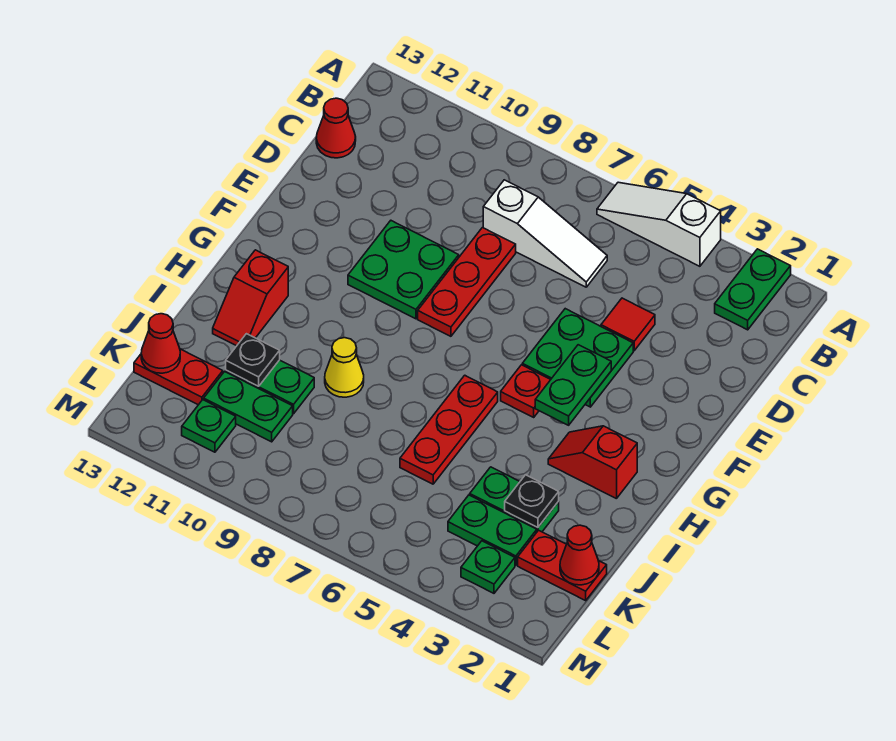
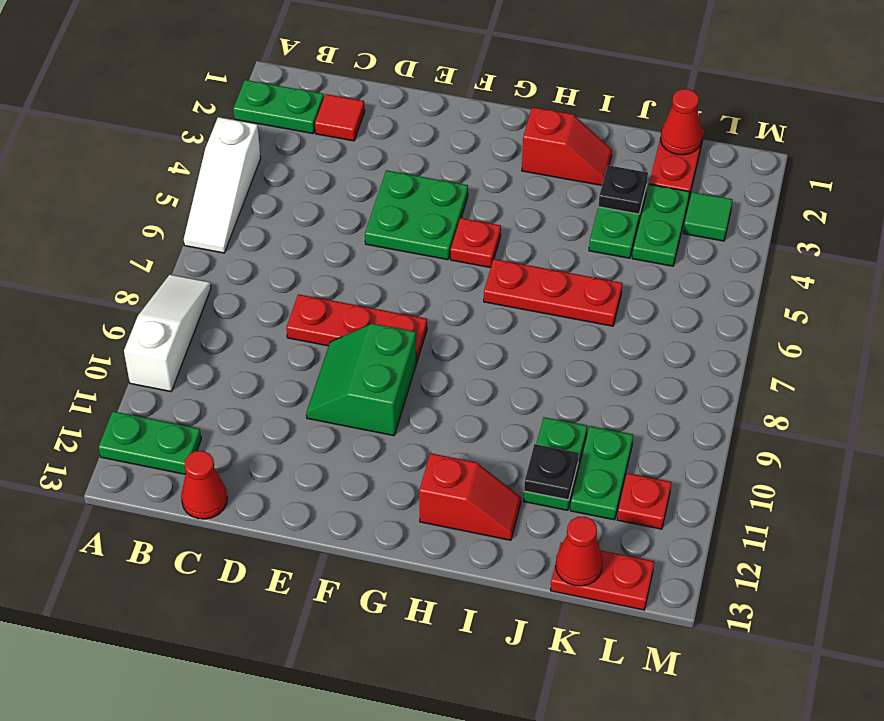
white 1x3 slope [483,180,607,287] -> white 1x3 slope moved to [124,275,211,392]
red 1x1 tile [601,298,655,351] -> red 1x1 tile moved to [315,94,365,141]
green 2x2 plate [348,221,459,319] -> green 2x2 slope [306,324,416,436]
green 1x2 plate [535,345,611,425] -> green 1x2 plate moved to [98,411,201,474]
red 1x2 slope [548,426,637,499] -> red 1x2 slope turned to [522,107,612,185]
yellow 1x1 cone [325,338,364,397] -> none
red 1x2 plate [134,349,223,405] -> red 1x2 plate turned to [551,543,654,610]
green 1x1 plate [461,541,515,593] -> green 1x1 tile [683,192,732,241]
green 1x1 plate [182,400,236,452] -> red 1x1 plate [617,473,671,529]

